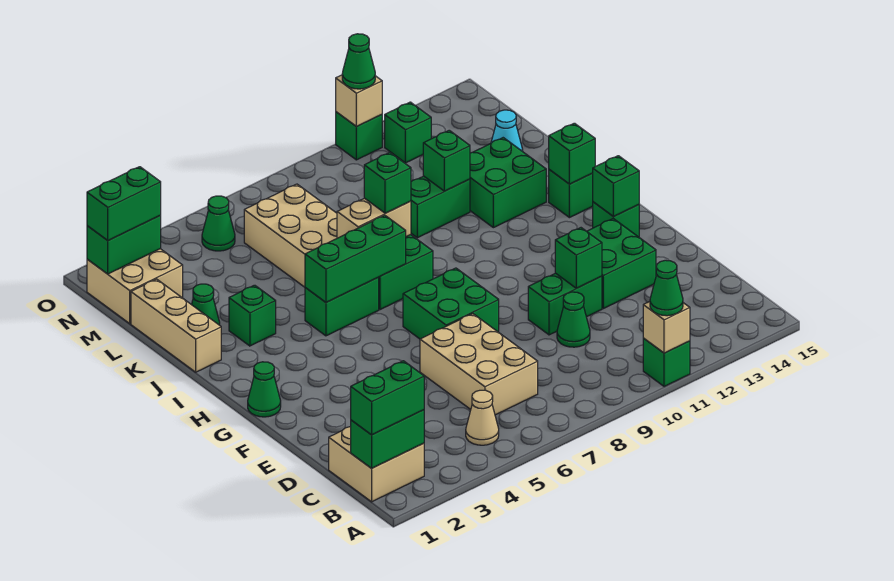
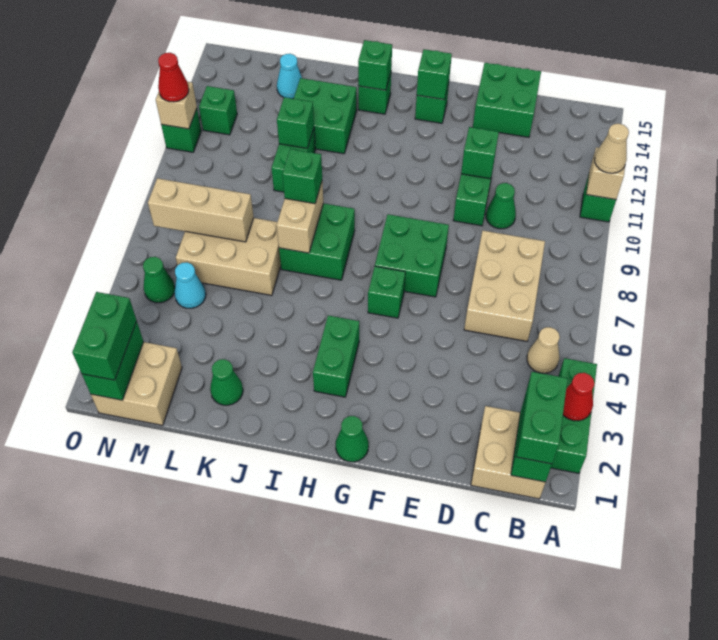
none -> red 1x1 cone [563,373,595,421]
green 1x1 cone [650,260,683,316] -> tan 1x1 cone [595,124,629,173]
tan 2x3 brick [420,314,538,415] -> tan 2x3 brick turned to [464,231,545,341]
green 2x2 brick [587,219,656,309] -> green 2x2 brick moved to [473,63,541,137]
green 1x2 brick [305,277,379,336] -> green 1x2 brick moved to [313,315,359,397]
green 1x3 brick [305,215,406,302] -> green 1x3 brick moved to [551,358,597,473]
tan 1x3 brick [131,279,221,372] -> tan 1x3 brick moved to [148,178,254,242]
green 1x1 brick [229,285,276,346] -> green 1x1 brick moved to [368,266,405,318]
none -> cyan 1x1 cone [174,262,206,308]
green 1x1 cone [342,34,375,89] -> red 1x1 cone [158,53,189,102]

